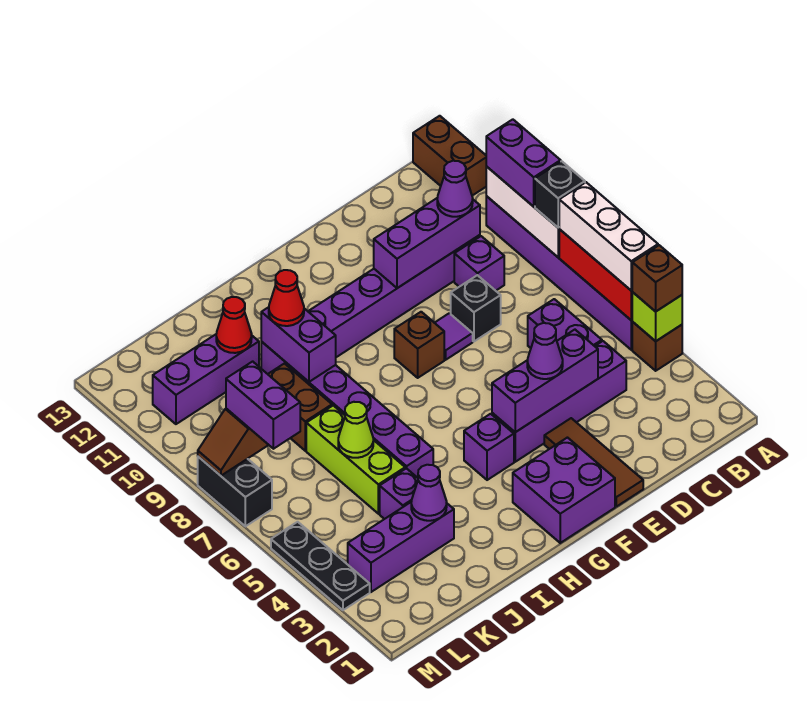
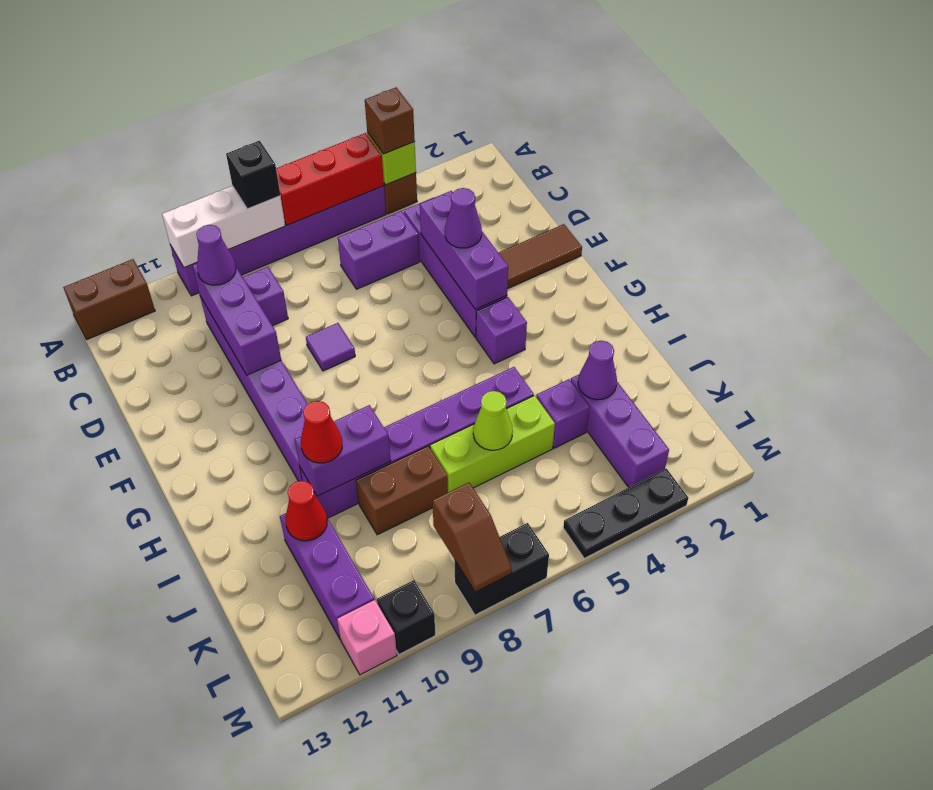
white 1x3 brick [559,182,658,291] -> none
purple 1x2 brick [486,119,561,207] -> none
black 1x1 brick [451,275,501,341] -> black 1x1 brick moved to [377,580,435,654]
purple 2x2 brick [513,438,615,543] -> none
brown 1x1 brick [394,312,444,378] -> none
purple 1x2 brick [226,361,300,449] -> none
none -> pink 1x1 brick [337,600,397,675]

